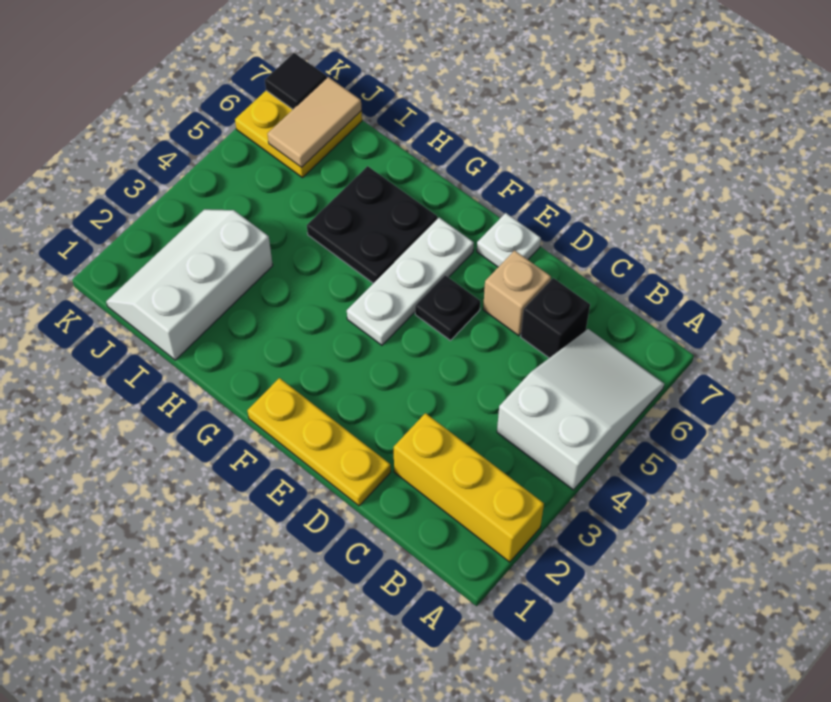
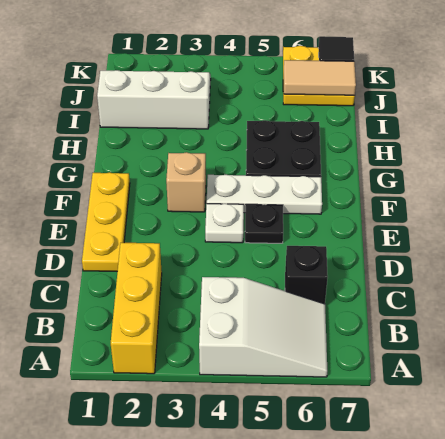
tan 1x1 brick [483,250,551,336] -> tan 1x1 brick moved to [166,152,206,212]
white 1x1 plate [477,213,541,267] -> white 1x1 plate moved to [205,204,244,243]

